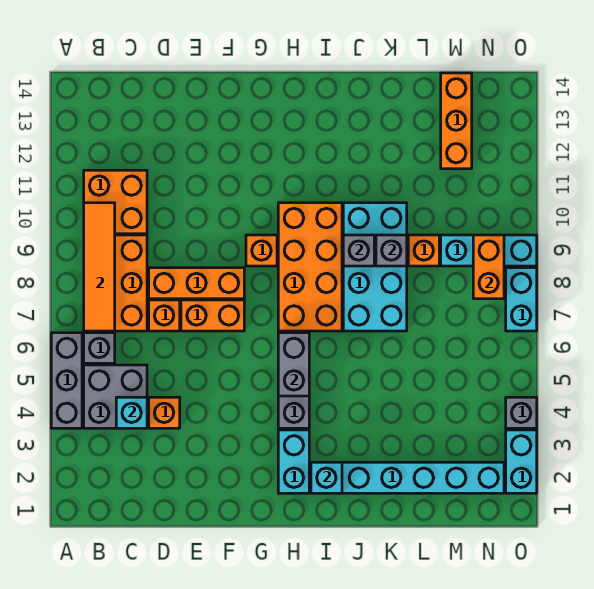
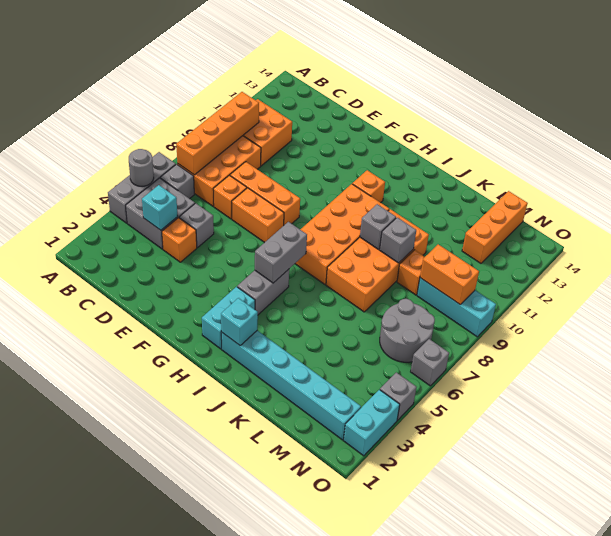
none -> grey 1x1 round brick [129,149,154,186]
orange 1x4 tile [84,203,115,331] -> orange 1x4 brick [176,92,259,175]
none -> grey 1x1 brick [179,203,214,248]
orange 1x1 brick [246,235,277,266] -> orange 1x1 brick moved to [352,170,385,203]
cyan 2x4 brick [343,203,407,331] -> orange 2x4 brick [326,209,429,312]
none -> grey 2x2 round brick [380,299,435,362]
orange 1x2 brick [473,235,504,299] -> orange 1x2 brick turned to [420,244,479,304]
none -> grey 1x1 brick [411,339,449,386]
cyan 1x2 brick [506,268,537,331] -> none

